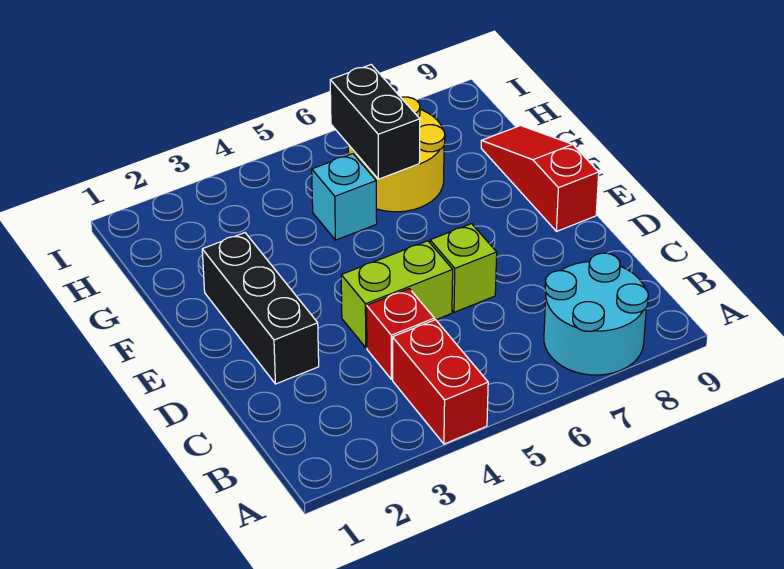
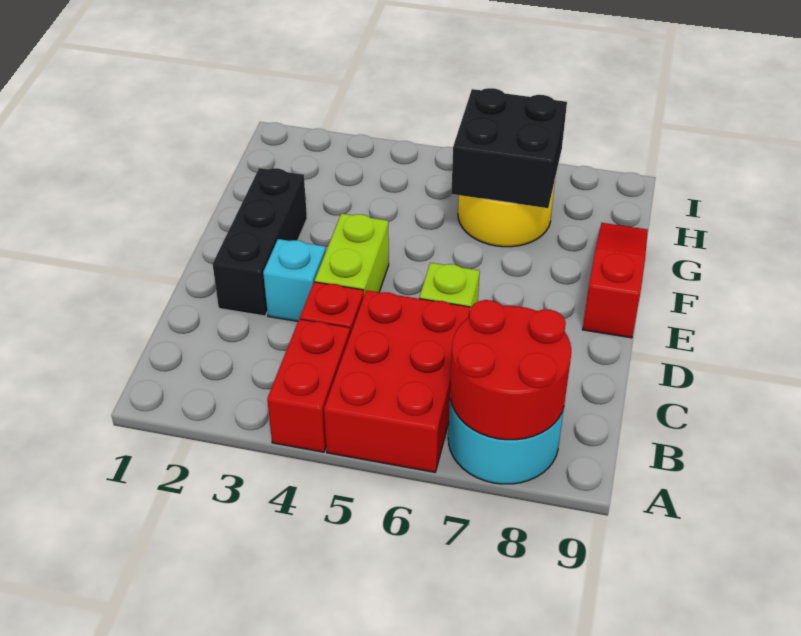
none -> red 2x3 brick [324,290,470,472]
none -> red 2x2 round brick [450,300,571,440]
lime 1x2 brick [341,241,453,348] -> lime 1x2 brick turned to [315,213,389,294]
cyan 1x1 brick [312,154,377,240] -> cyan 1x1 brick moved to [263,239,326,321]
black 1x2 brick [330,65,420,179] -> black 2x2 brick [451,88,567,208]

